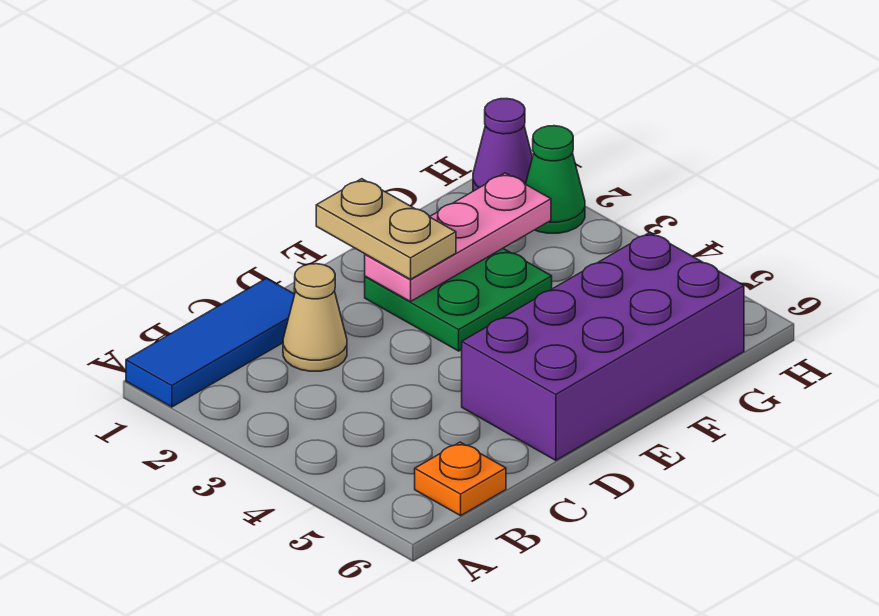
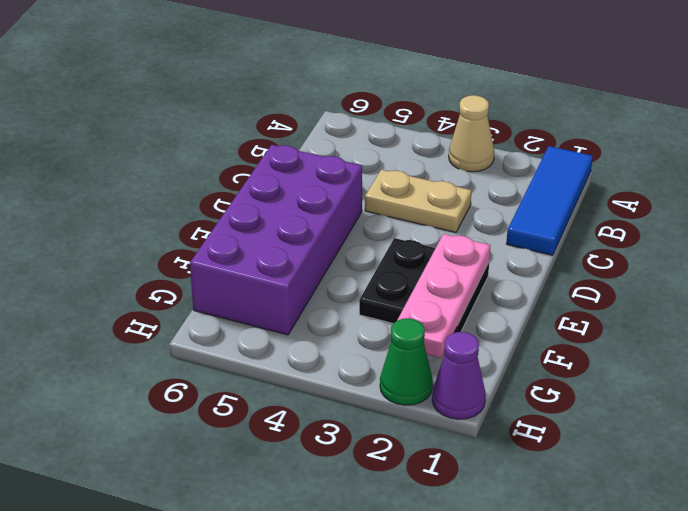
orange 1x1 plate [415,442,506,516] -> none
tan 1x1 cone [283,264,347,371] -> tan 1x1 cone moved to [449,95,494,172]
tan 1x2 plate [316,179,456,279] -> tan 1x2 plate moved to [365,169,472,232]
green 2x2 plate [365,249,552,351] -> black 2x2 plate [359,238,489,333]

